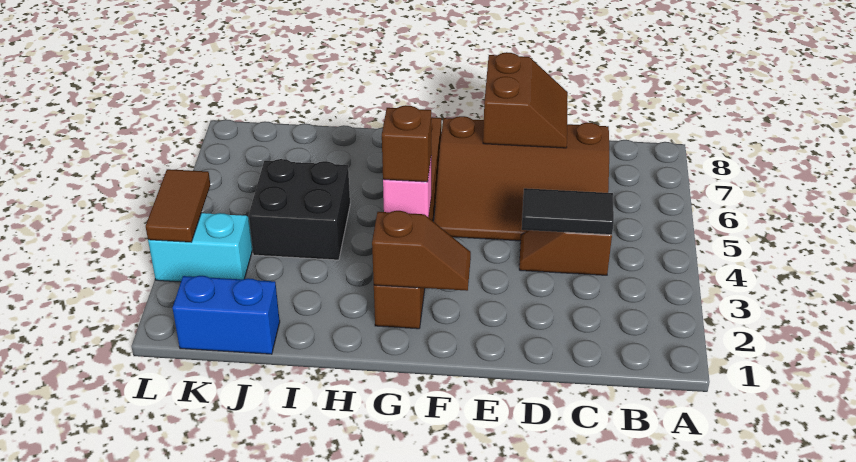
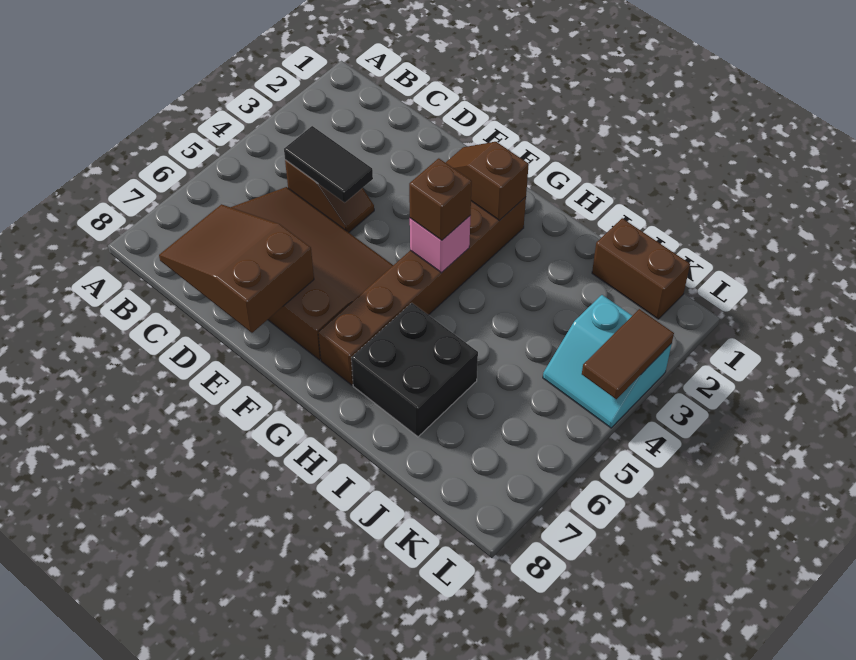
brown 2x2 slope [483,52,568,148] -> brown 2x3 slope [159,204,314,333]
black 2x2 brick [249,159,350,260] -> black 2x2 brick moved to [351,303,478,437]
blue 1x2 brick [172,276,280,354] -> brown 1x2 brick [592,218,690,319]

